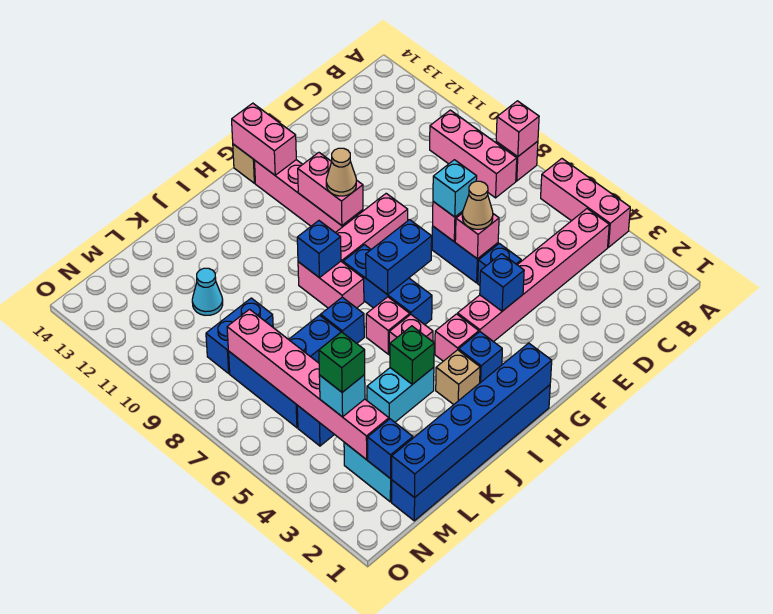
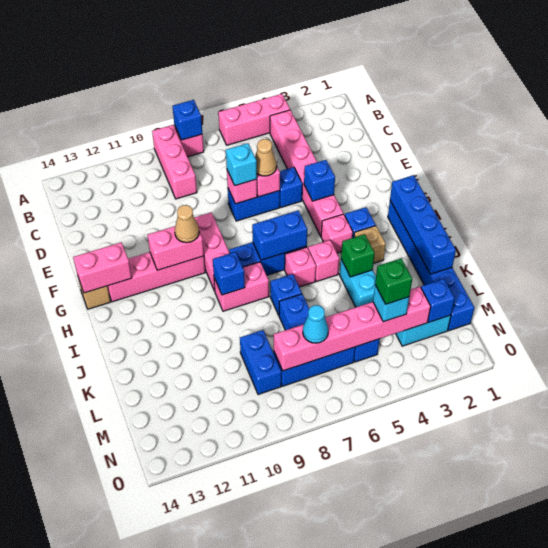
pink 1x1 brick [496,101,539,157] -> blue 1x1 brick [173,100,202,140]
pink 1x3 brick [430,110,517,198] -> pink 1x3 brick turned to [152,125,197,199]
blue 1x2 brick [366,220,432,295] -> blue 1x2 brick turned to [252,211,307,260]
blue 1x6 brick [392,343,552,498] -> blue 1x4 brick [390,175,456,274]
cyan 1x1 cone [192,268,223,315] -> cyan 1x1 cone moved to [303,305,328,343]

